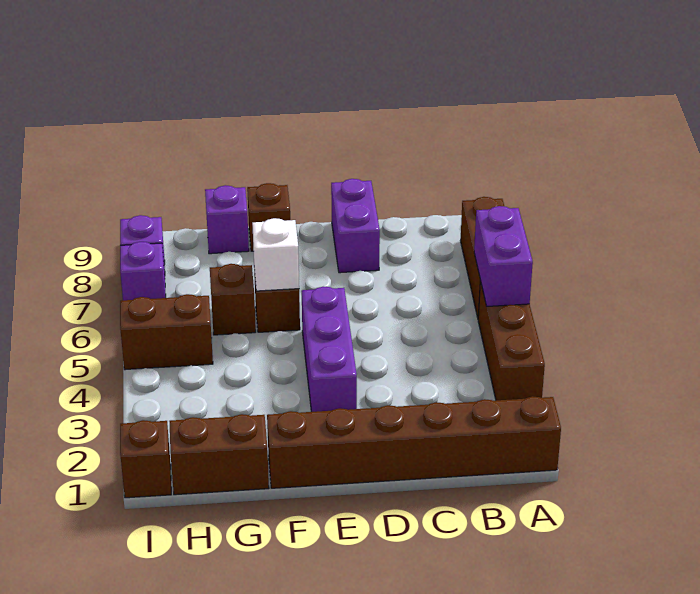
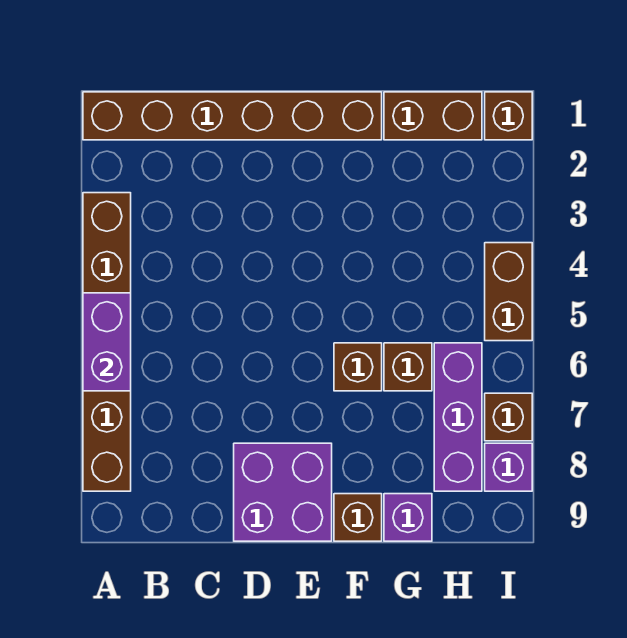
purple 1x2 brick [331,179,380,273] -> purple 2x2 brick [234,443,332,541]
purple 1x3 brick [302,287,357,412] -> purple 1x3 brick moved to [434,343,482,491]
white 1x1 brick [252,218,299,291] -> none
brown 1x2 brick [120,294,213,370] -> brown 1x2 brick turned to [485,243,532,341]
purple 1x1 brick [120,242,166,300] -> brown 1x1 brick [485,393,532,441]

